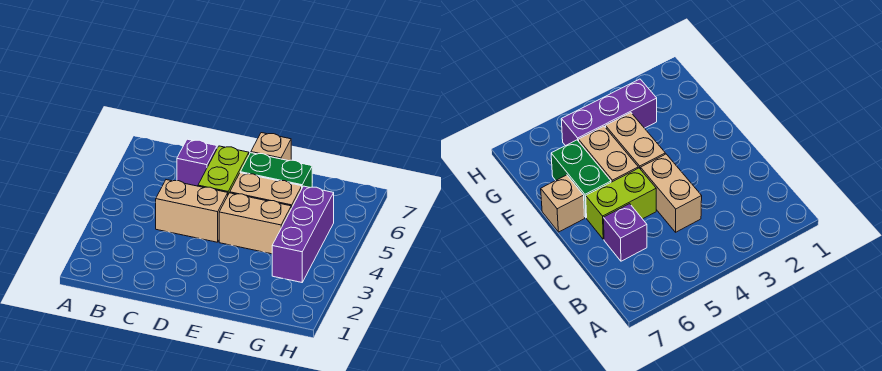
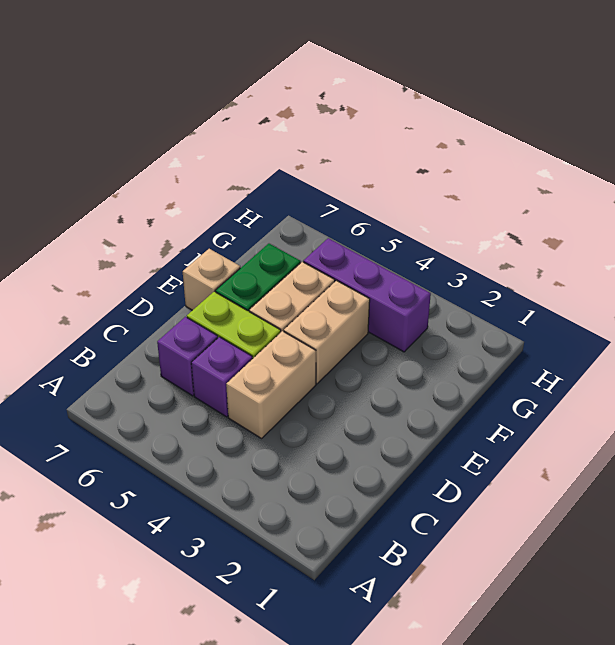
none -> purple 1x1 brick [191,337,252,417]

